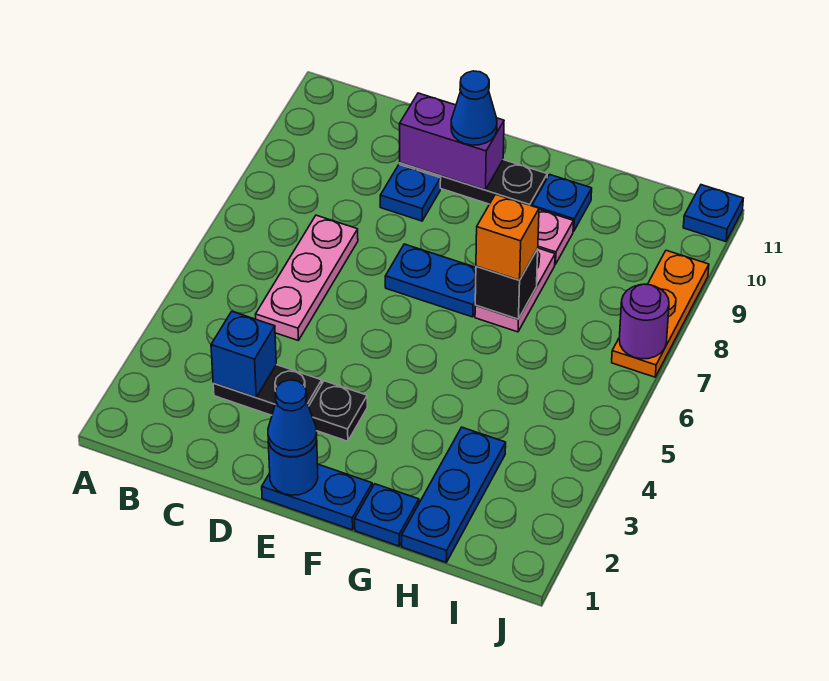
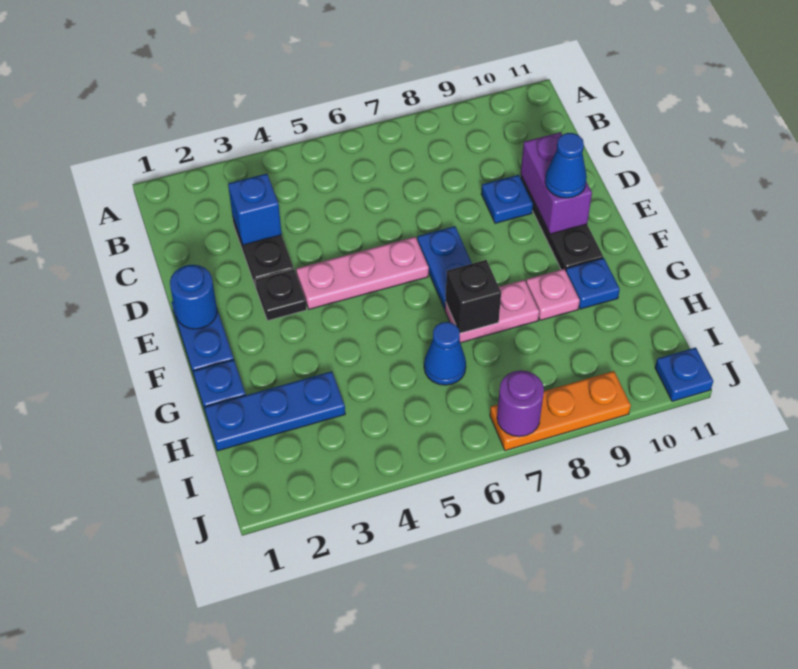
pink 1x3 plate [256,215,358,340] -> pink 1x3 plate moved to [296,237,429,309]
blue 1x1 cone [268,380,317,457] -> blue 1x1 cone moved to [424,322,466,385]
orange 1x1 brick [476,194,539,280] -> none

